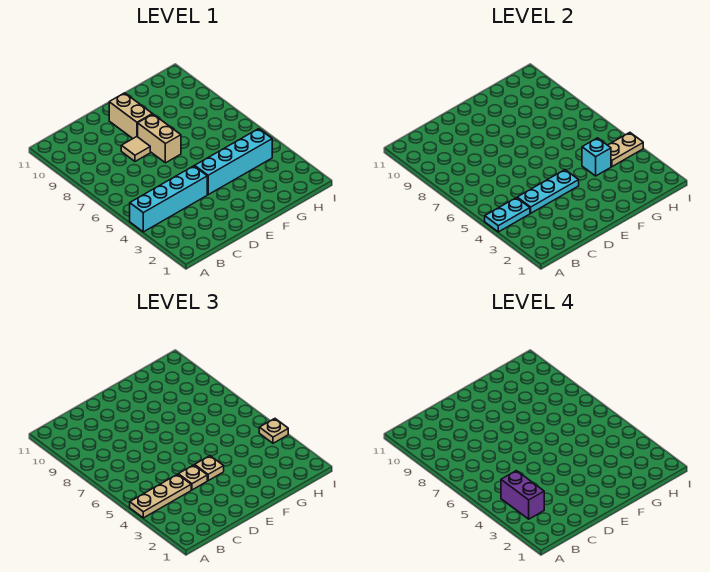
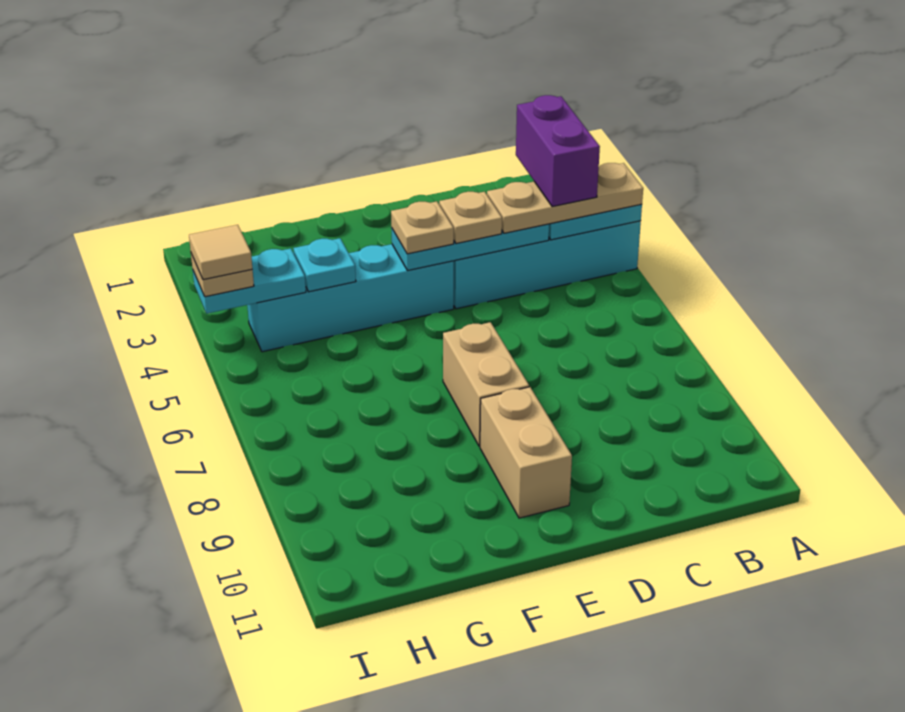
tan 1x1 tile [121,137,150,161] -> tan 1x1 tile moved to [189,225,252,280]
cyan 1x1 brick [582,138,611,176] -> cyan 1x1 plate [293,238,356,292]
tan 1x2 plate [608,133,643,167] -> cyan 1x2 plate [193,249,306,314]

